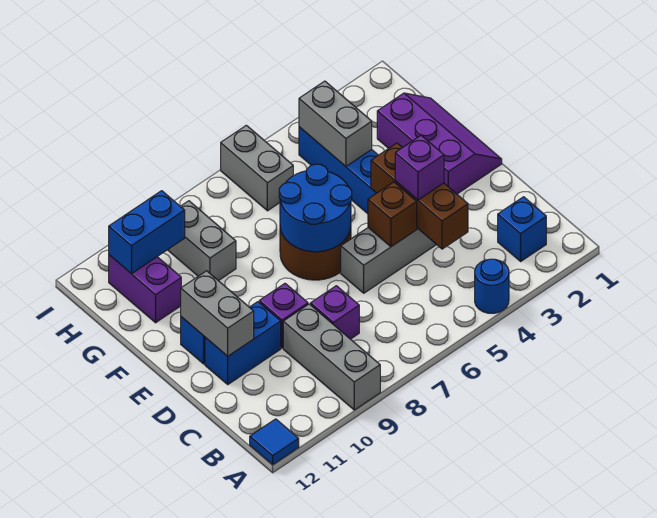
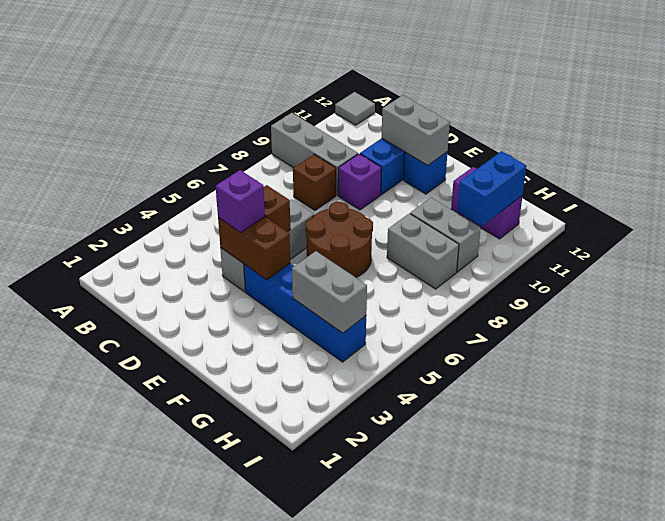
blue 1x1 round brick [475,259,509,313] -> none
blue 1x1 tile [250,419,299,465] -> grey 1x1 tile [335,92,375,125]
blue 1x1 brick [498,197,546,261] -> none
brown 1x3 brick [371,143,468,249] -> brown 1x2 brick [218,217,290,280]
purple 1x1 brick [310,286,359,339] -> brown 1x1 brick [293,154,336,210]
purple 2x3 slope [377,93,502,194] -> none
blue 2x2 round brick [279,164,352,252] -> none
grey 1x2 brick [221,125,293,211] -> grey 1x2 brick moved to [387,213,459,289]

